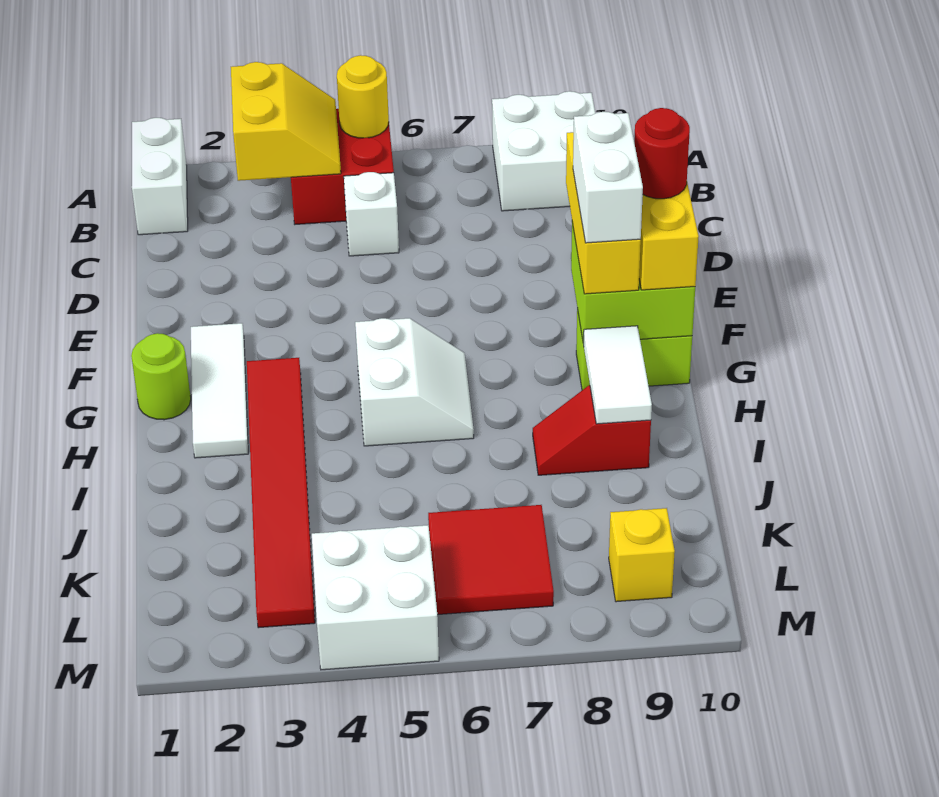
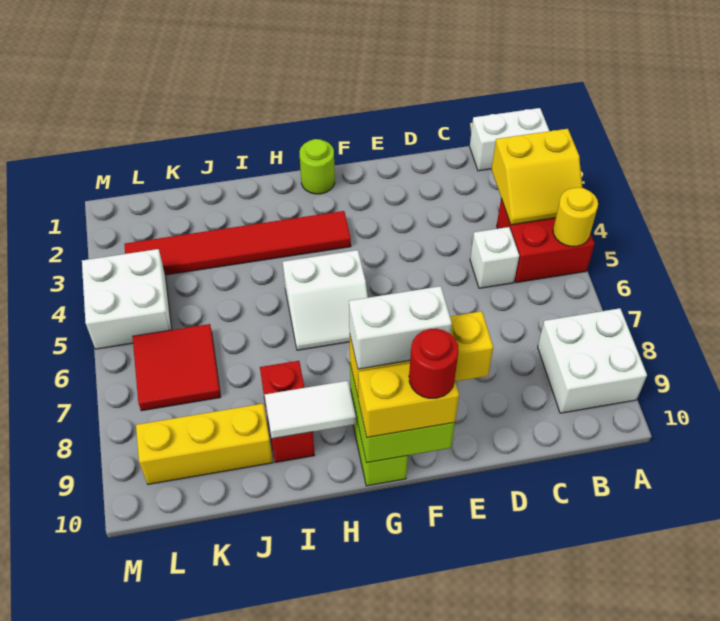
white 1x3 tile [191,323,248,458] -> none
red 1x2 slope [533,385,651,475] -> red 1x2 brick [260,361,315,462]
yellow 1x1 brick [609,508,675,602] -> yellow 1x3 brick [136,404,273,484]

